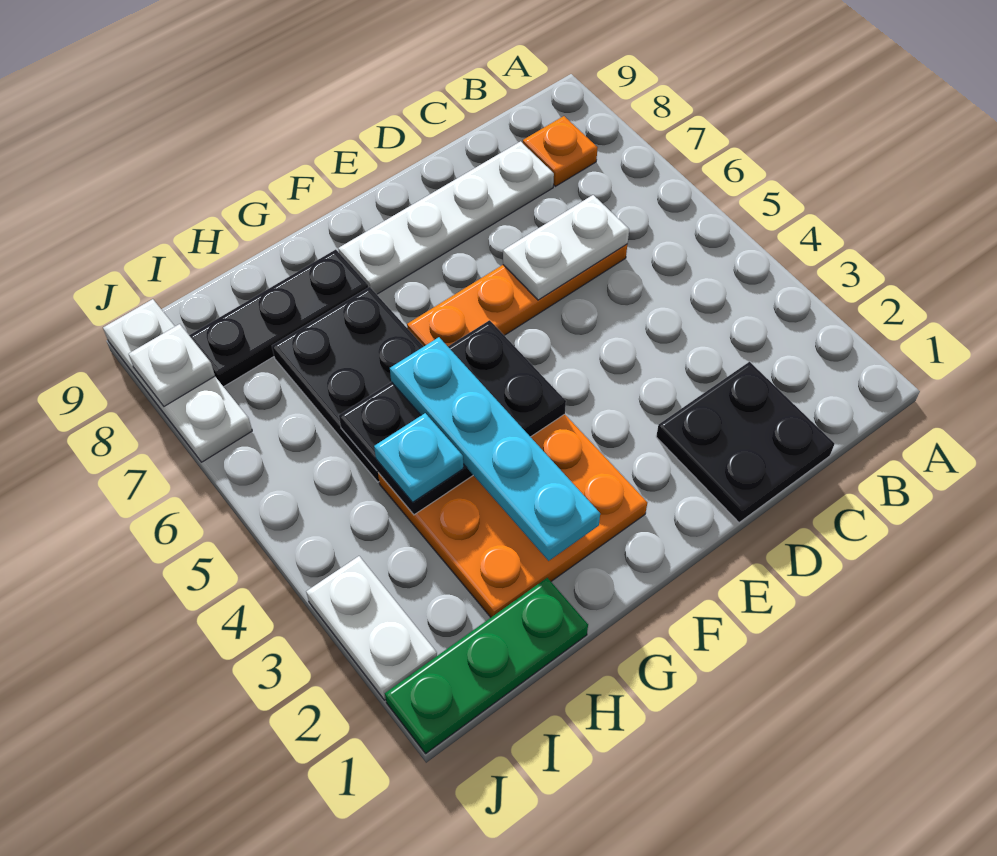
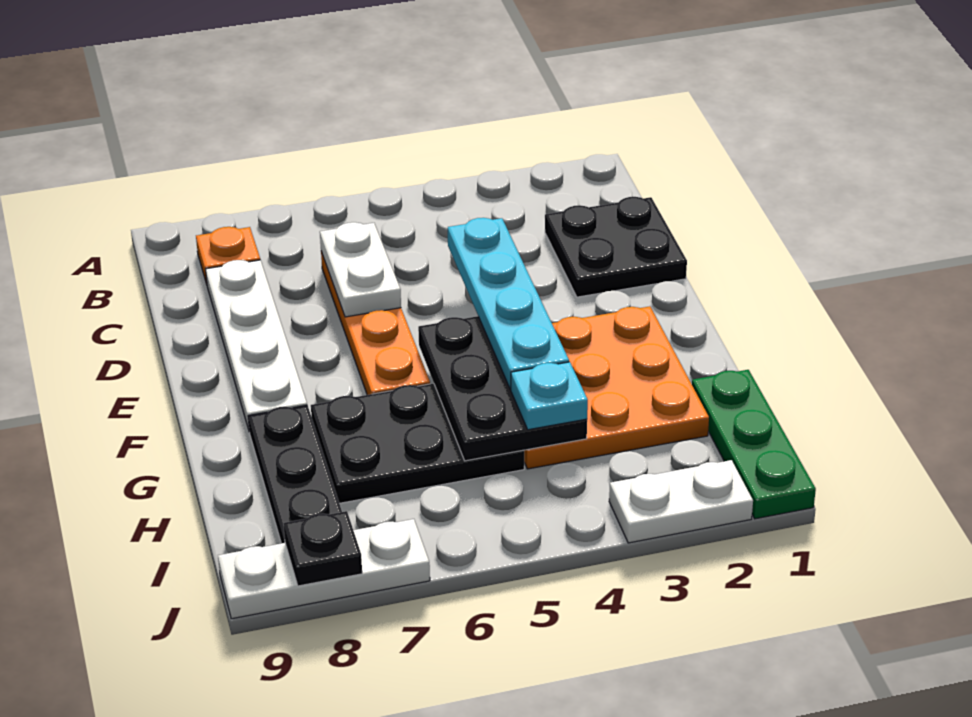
cyan 1x4 plate [390,337,600,561] -> cyan 1x4 plate turned to [448,218,569,389]
white 1x1 plate [129,324,215,406] -> black 1x1 plate [283,511,362,586]

